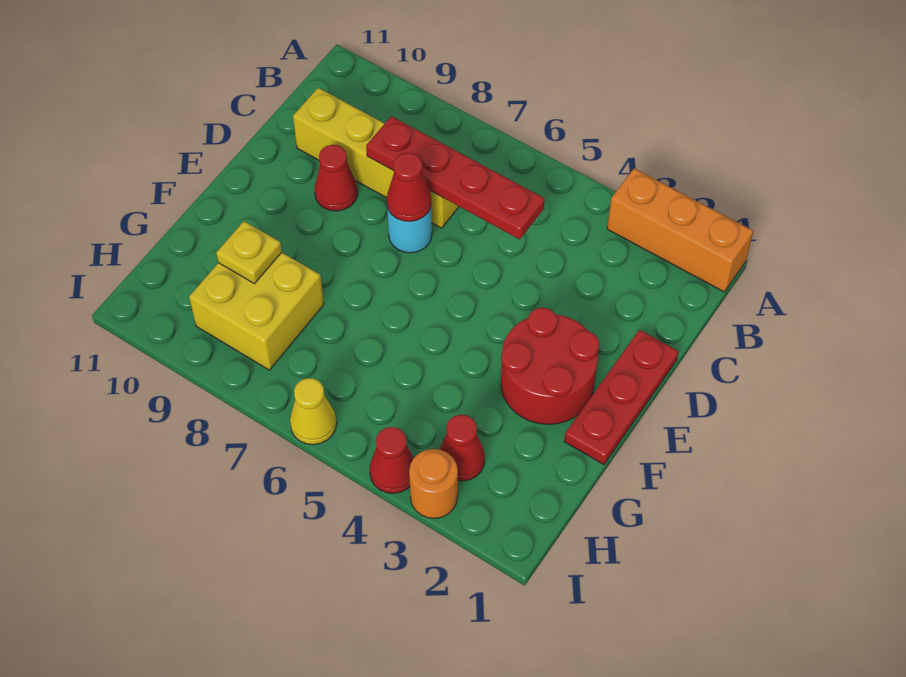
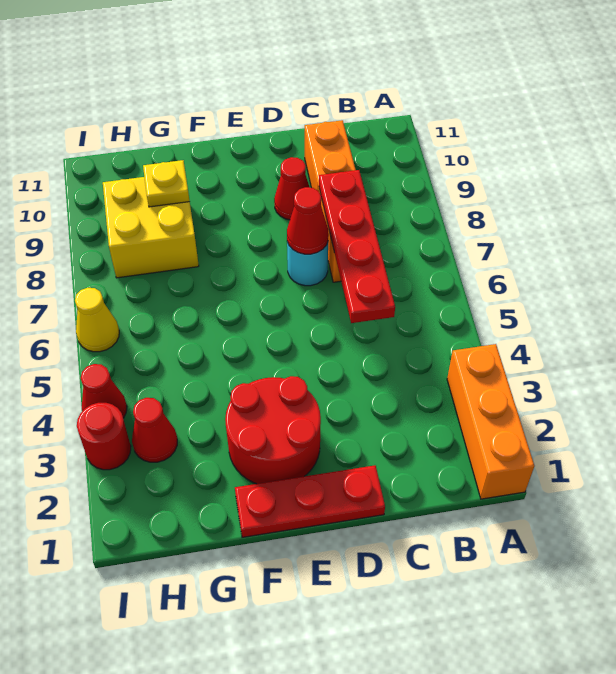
yellow 1x4 brick [293,88,459,228] -> orange 1x4 brick [305,120,356,282]
orange 1x1 round brick [409,449,458,518] -> red 1x1 round brick [77,403,131,470]

